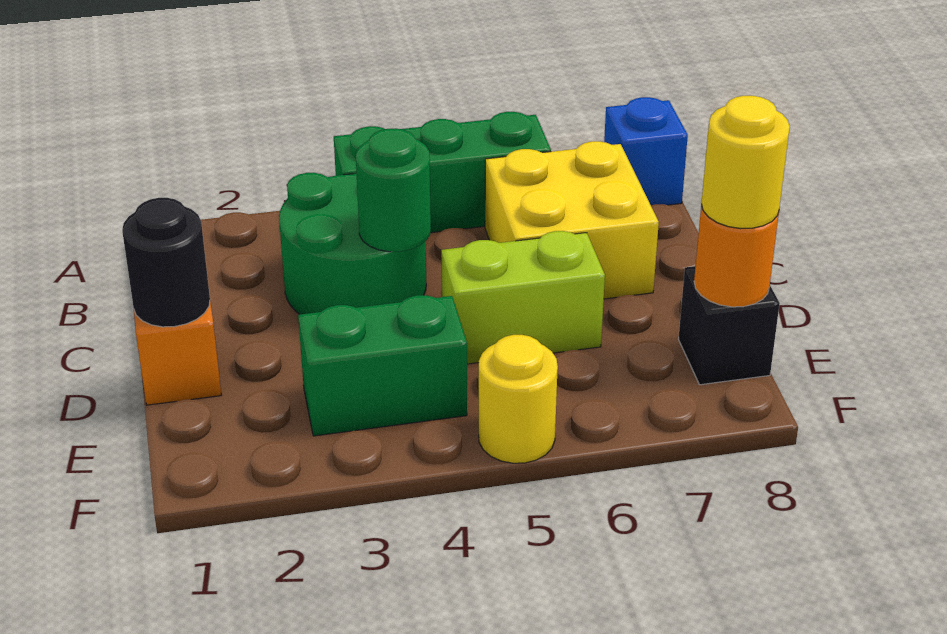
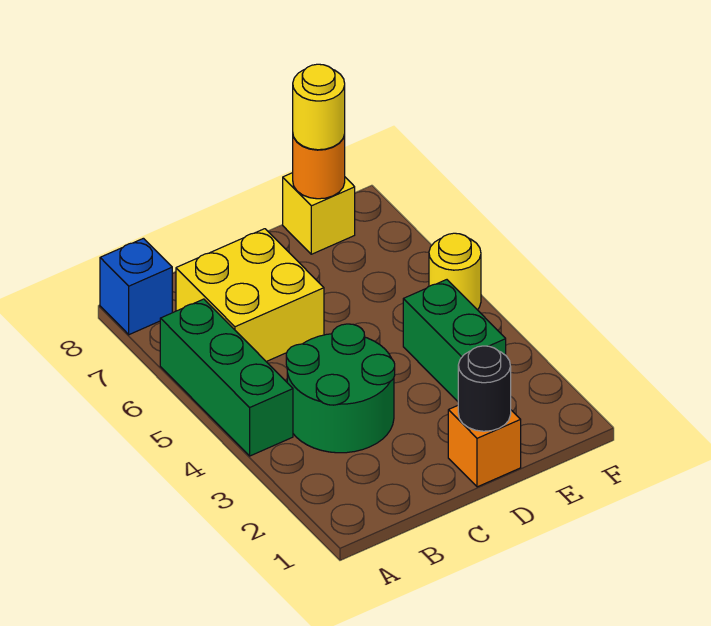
green 1x1 round brick [356,128,431,252] -> none
lime 1x2 brick [441,231,605,364] -> none
black 1x1 brick [679,266,780,385] -> yellow 1x1 brick [283,173,355,254]

